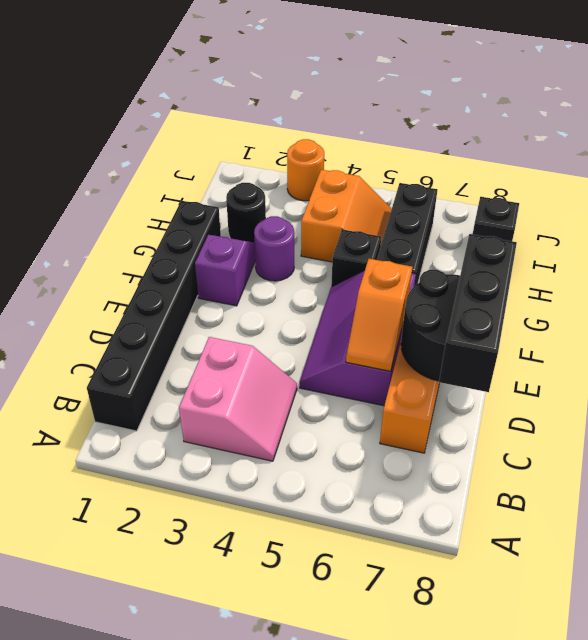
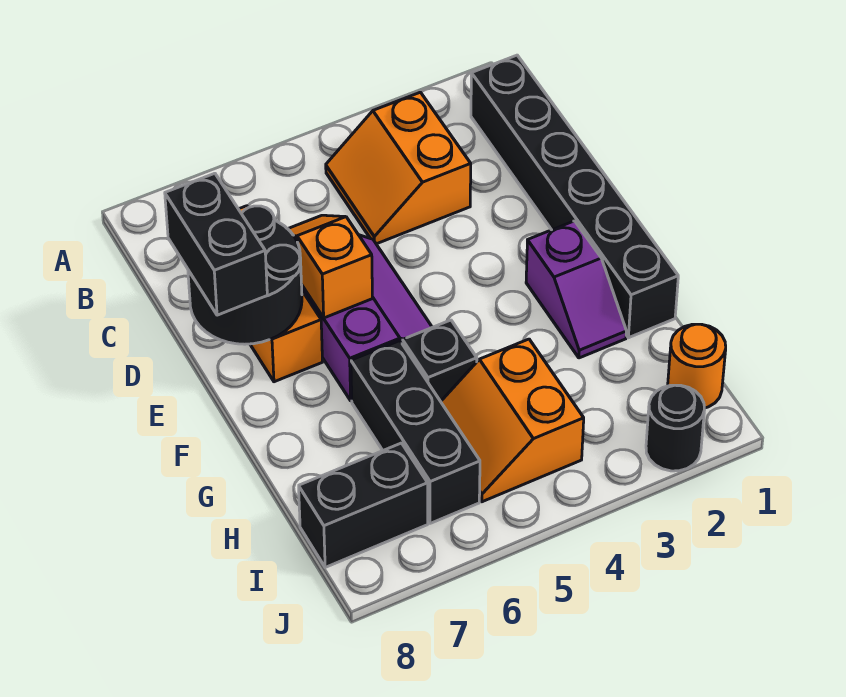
pink 2x2 slope [179,337,297,461] -> orange 2x2 slope [326,92,471,244]
black 1x3 brick [439,234,517,392] -> black 1x2 brick [165,173,267,315]
purple 1x1 round brick [254,216,294,281] -> none
black 1x1 round brick [226,183,266,243] -> black 1x1 round brick moved to [646,385,704,471]
black 1x1 brick [473,197,519,241] -> black 1x2 brick [299,443,428,567]
orange 1x1 round brick [287,139,324,201] -> orange 1x1 round brick moved to [668,324,726,408]

